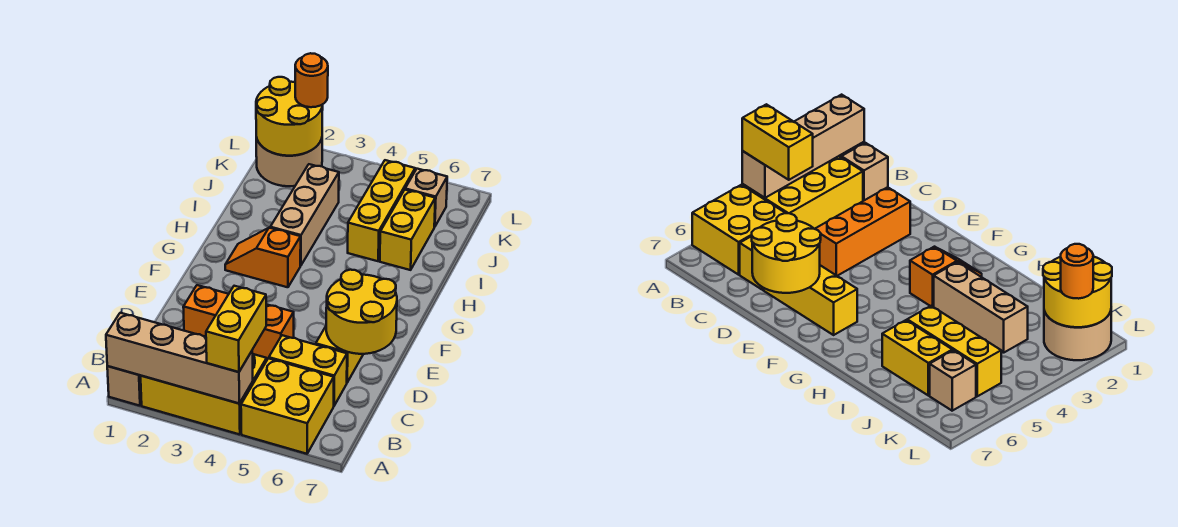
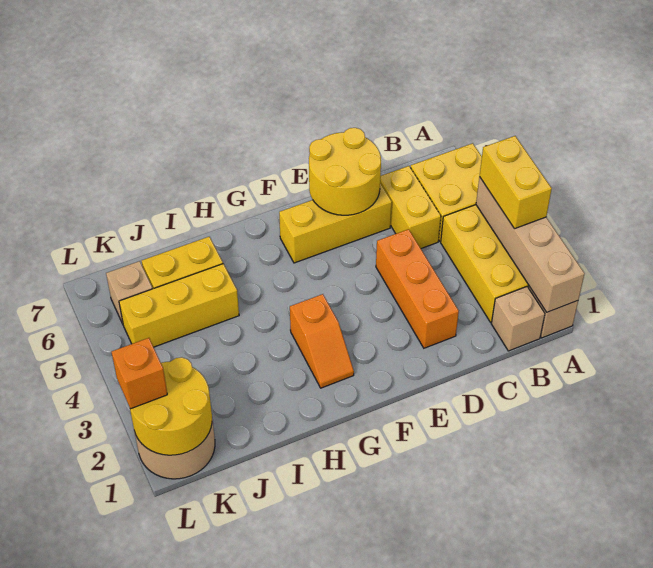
yellow 1x2 brick [206,286,266,372] -> yellow 1x2 brick turned to [480,136,552,228]
tan 1x3 brick [270,164,339,265] -> none
orange 1x1 round brick [295,53,328,107] -> orange 1x1 brick [111,338,167,409]

